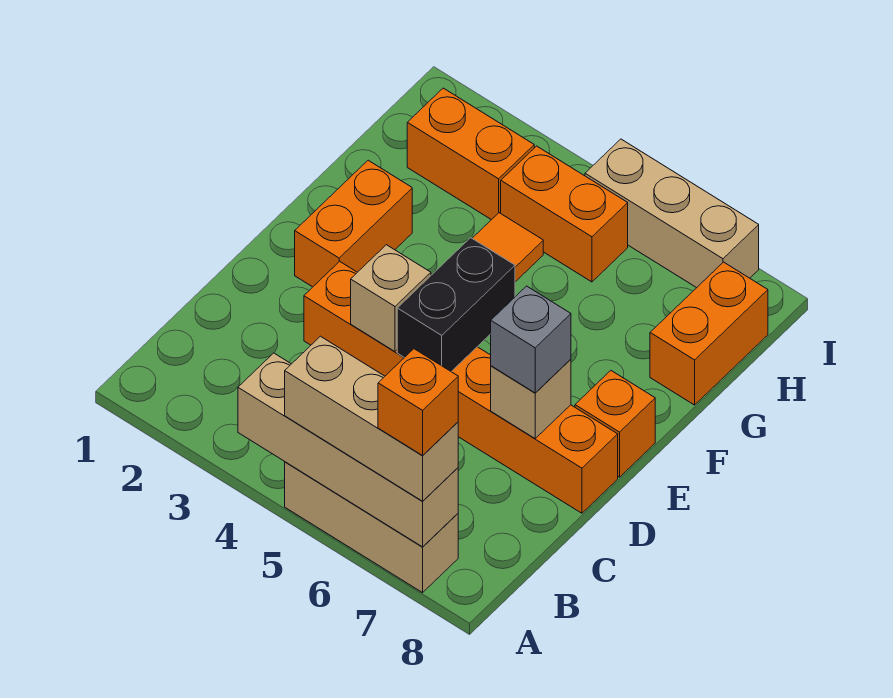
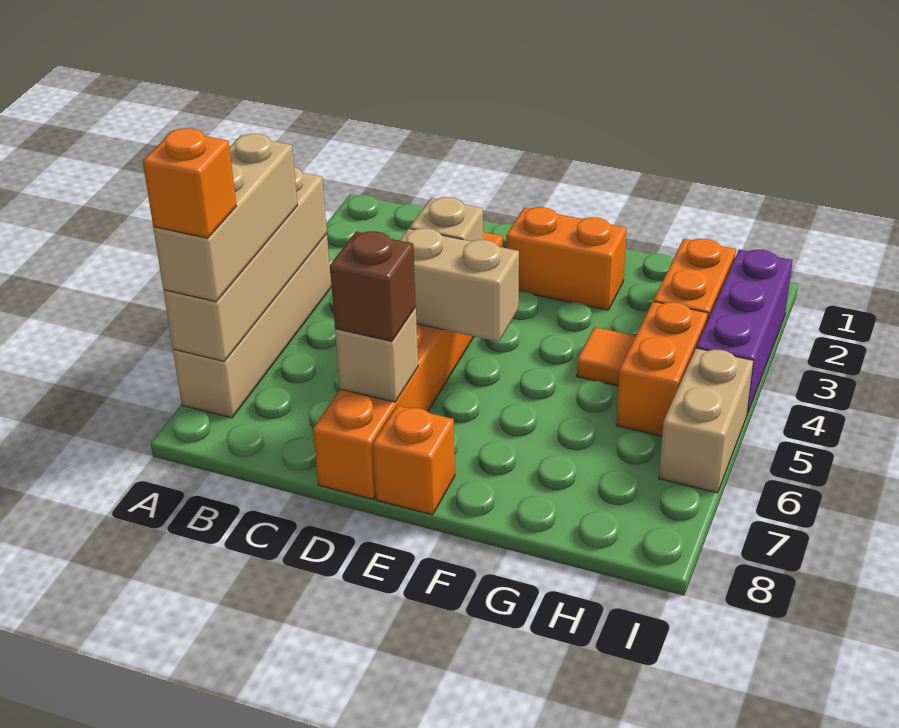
tan 1x3 brick [285,462,458,593] -> tan 1x4 brick [173,234,331,418]
black 1x2 brick [397,238,515,372] -> tan 1x2 brick [400,228,519,342]
grey 1x1 brick [491,286,571,393] -> brown 1x1 brick [330,231,416,341]
orange 1x2 brick [650,262,768,405] -> none
none -> purple 1x3 brick [696,249,793,414]
tan 1x3 brick [585,139,759,288] -> tan 1x2 brick [659,348,753,493]

